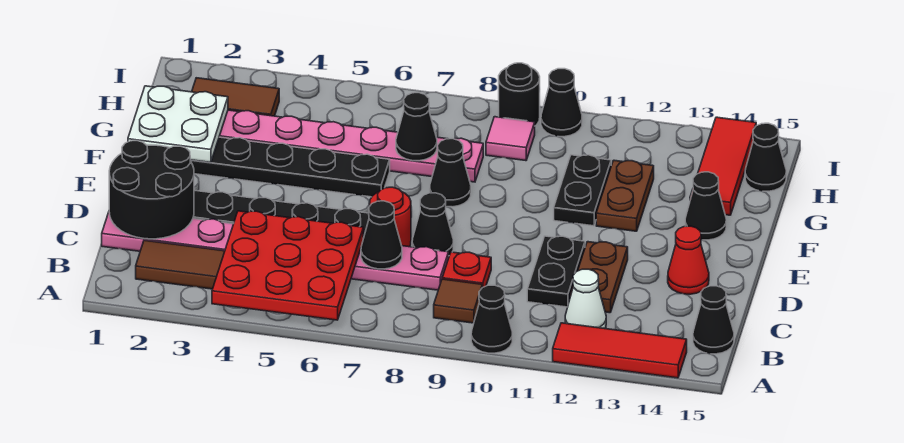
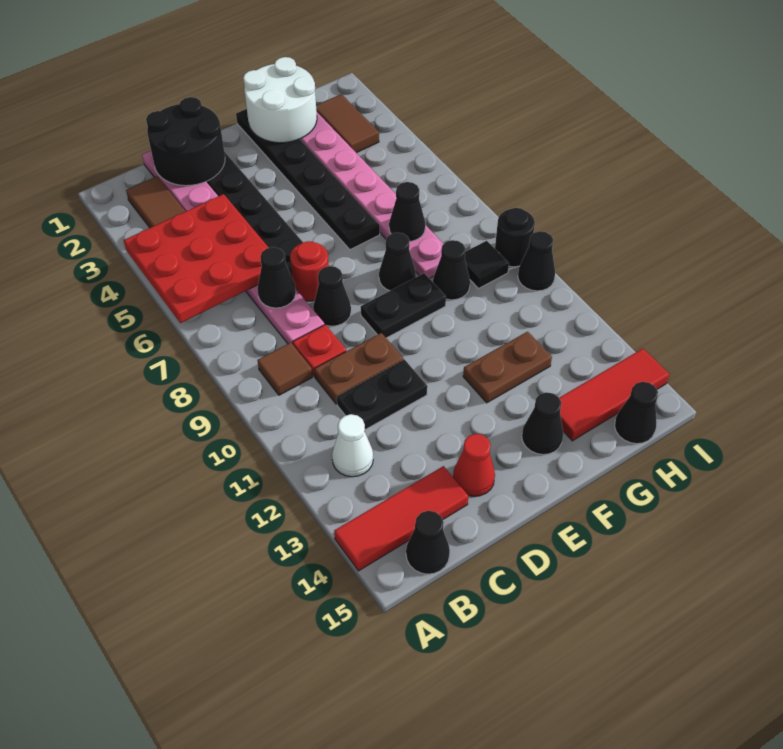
black 1x1 cone [471,285,512,353] -> black 1x1 cone moved to [433,240,470,300]
red 1x3 tile [553,323,687,378] -> red 1x3 tile turned to [334,466,468,571]
brown 1x2 plate [570,242,628,313] -> brown 1x2 plate moved to [314,333,403,404]
white 2x2 plate [128,86,228,163] -> white 2x2 round brick [243,57,317,143]
black 1x2 plate [554,155,611,226] -> black 1x2 plate moved to [361,273,446,338]
pink 1x1 tile [486,117,535,161] -> black 1x1 tile [464,241,509,288]

